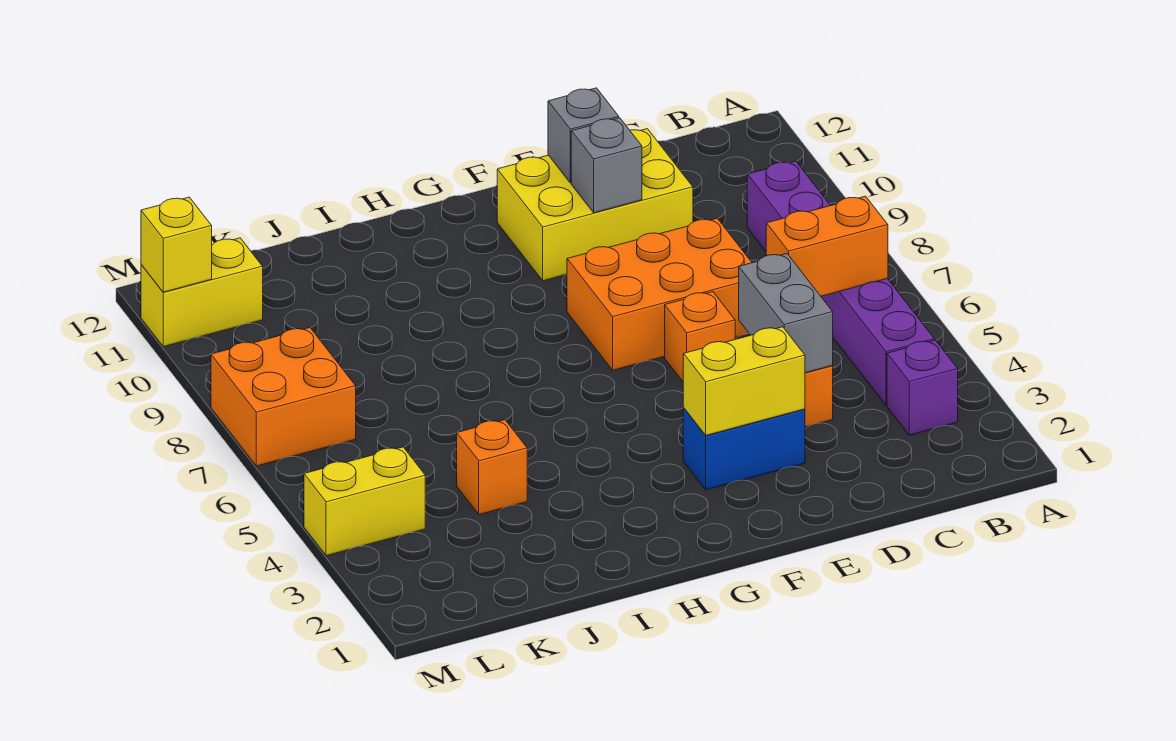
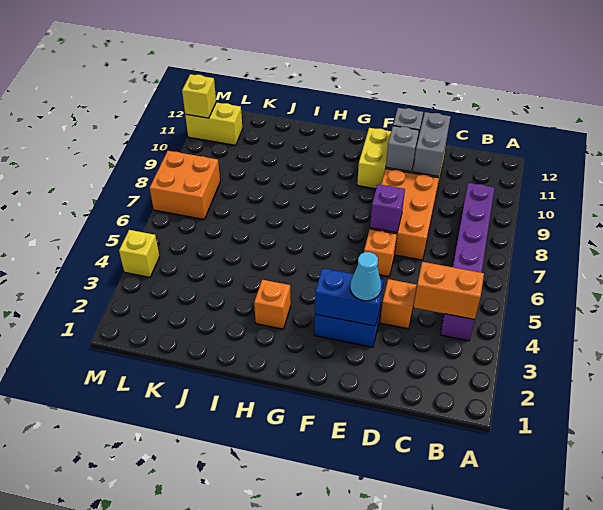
purple 1x1 brick [887,340,958,435] -> purple 1x1 brick moved to [370,184,405,233]
orange 1x2 brick [766,196,888,296] -> orange 1x2 brick moved to [414,262,484,320]
grey 1x2 brick [739,254,833,373] -> grey 1x2 brick moved to [413,112,451,176]
orange 2x3 brick [567,218,752,370] -> orange 2x3 brick turned to [370,169,439,260]
yellow 1x2 brick [683,327,805,435] -> blue 1x2 brick [315,268,383,326]
none -> cyan 1x1 cone [350,252,381,301]
orange 1x1 brick [457,420,527,515] -> orange 1x1 brick moved to [254,280,291,329]
yellow 1x2 brick [304,447,425,556] -> yellow 1x1 brick [119,230,160,277]

